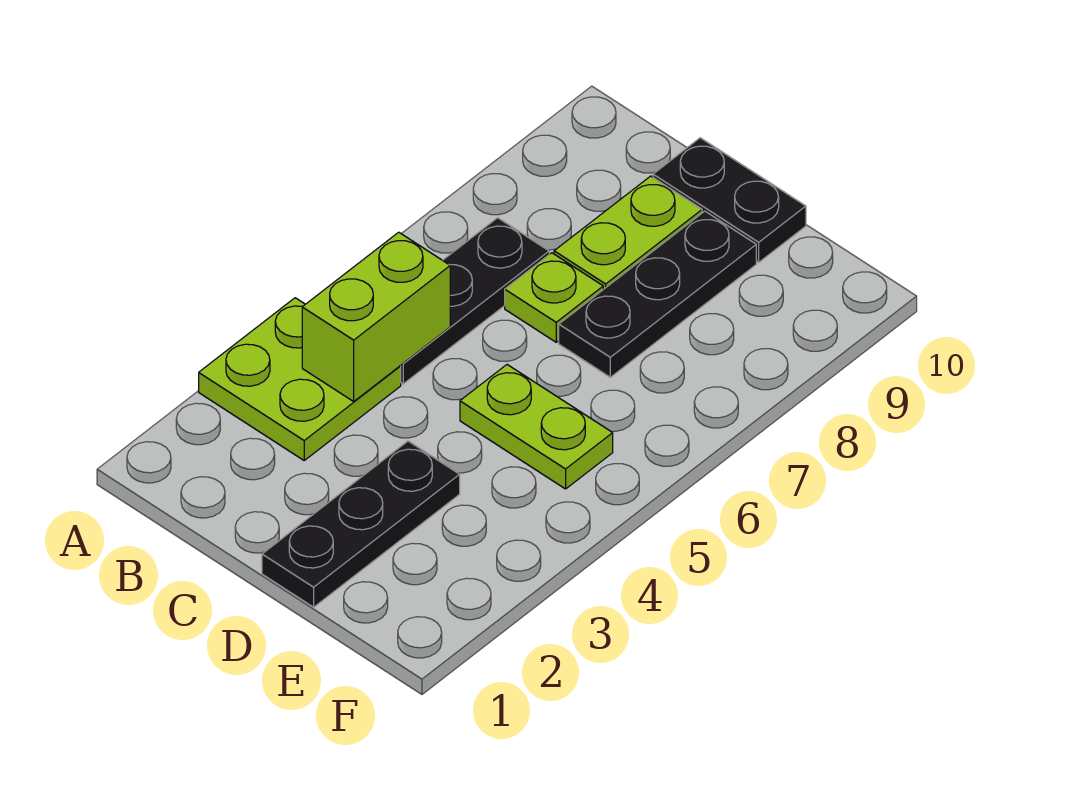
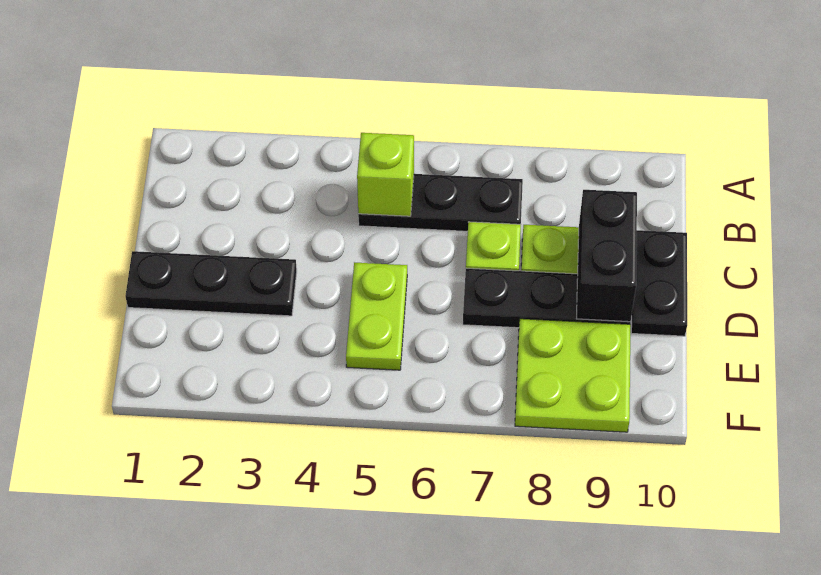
lime 2x2 plate [199,298,401,460] -> lime 2x2 plate moved to [515,319,630,432]
lime 1x2 brick [302,232,450,401] -> lime 1x1 brick [357,133,414,216]
none -> black 1x2 brick [577,190,637,322]

